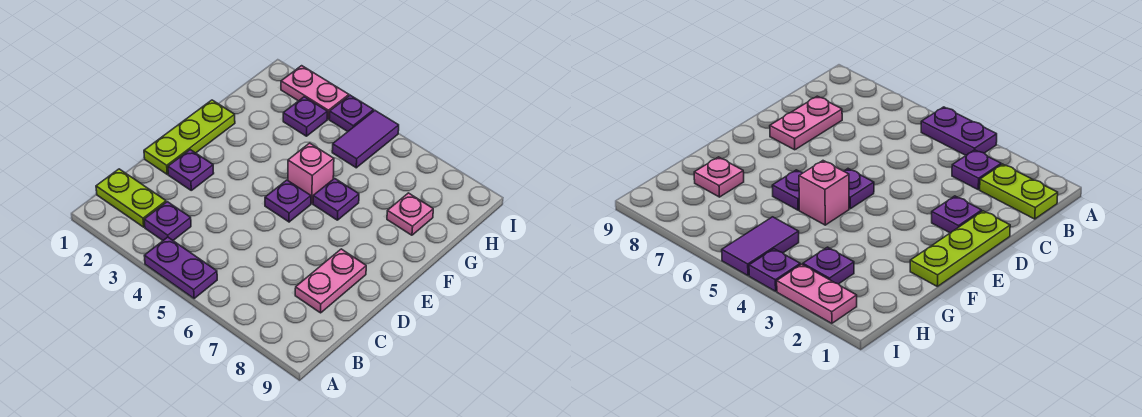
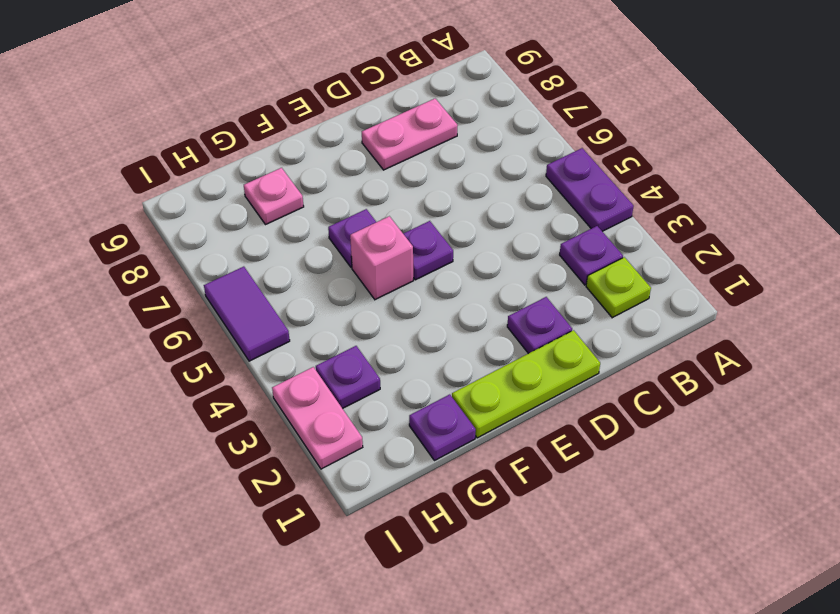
lime 1x2 plate [96,169,166,227] -> lime 1x1 plate [586,257,651,318]
purple 1x2 tile [332,111,399,168] -> purple 1x2 tile turned to [204,267,290,361]
purple 1x1 plate [329,95,374,131] -> purple 1x1 plate moved to [409,394,476,461]

